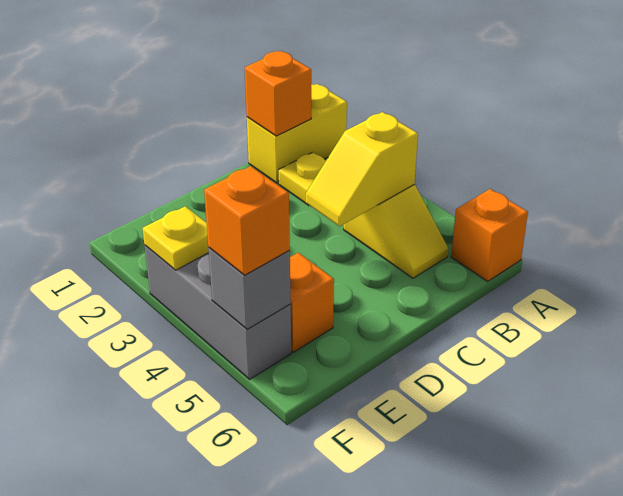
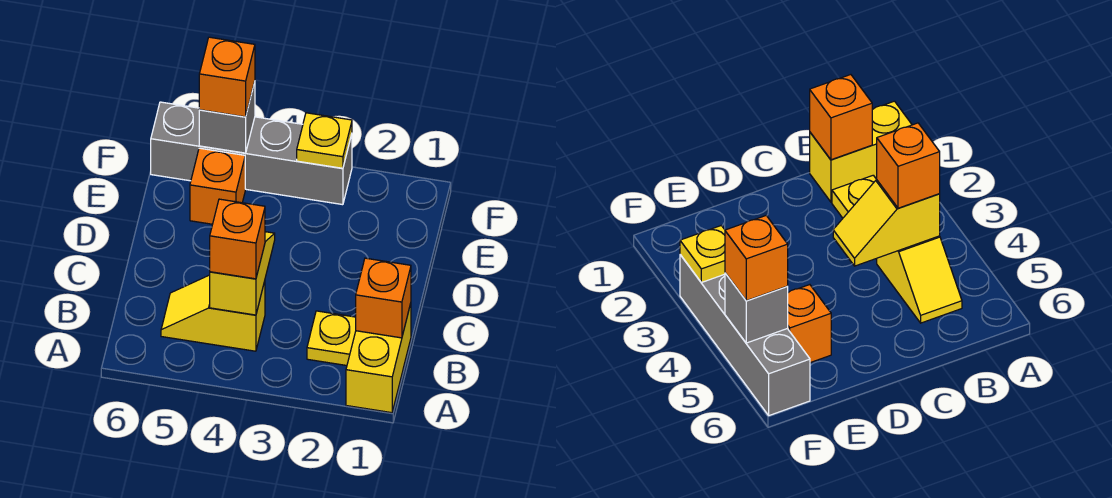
orange 1x1 brick [451,189,528,281] -> orange 1x1 brick moved to [210,199,265,279]
grey 1x3 brick [145,245,291,379] -> grey 1x4 brick [151,102,352,205]

